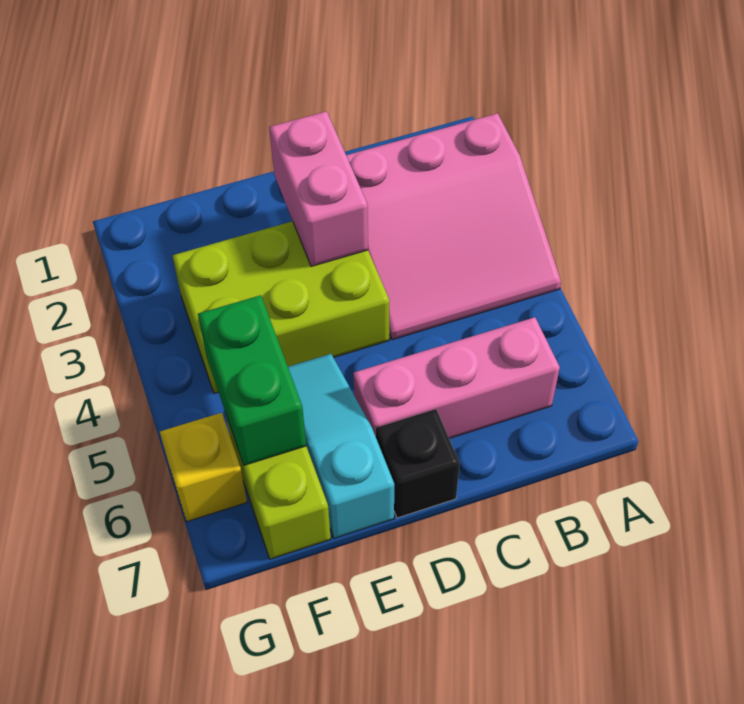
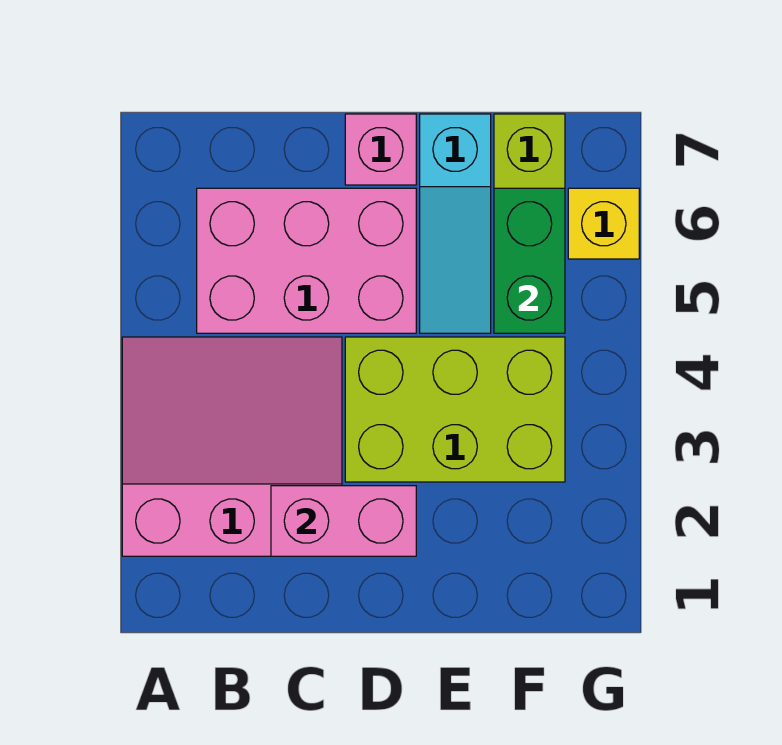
pink 1x3 brick [353,317,560,438] -> pink 2x3 brick [197,188,416,333]
pink 1x2 brick [269,111,368,266] -> pink 1x2 brick turned to [271,486,416,556]
black 1x1 brick [376,409,460,518] -> pink 1x1 brick [345,114,416,185]

